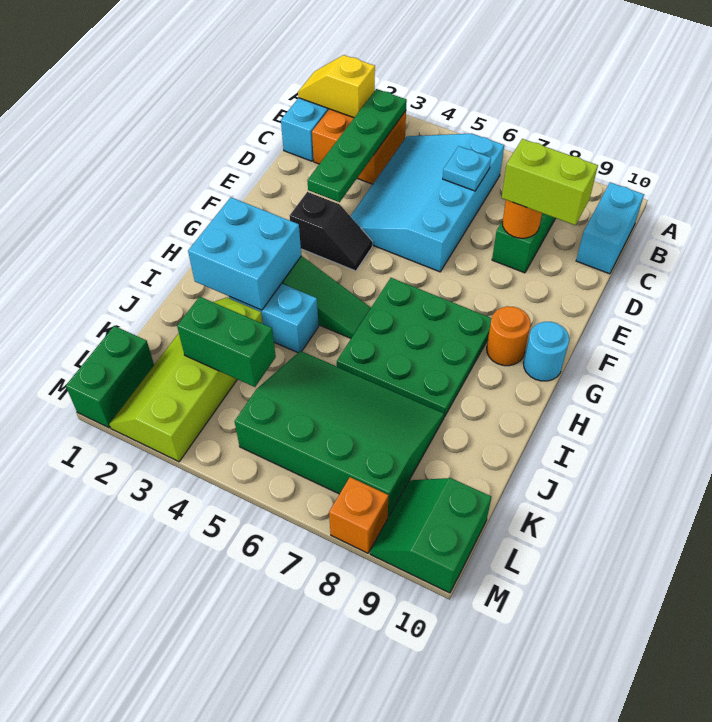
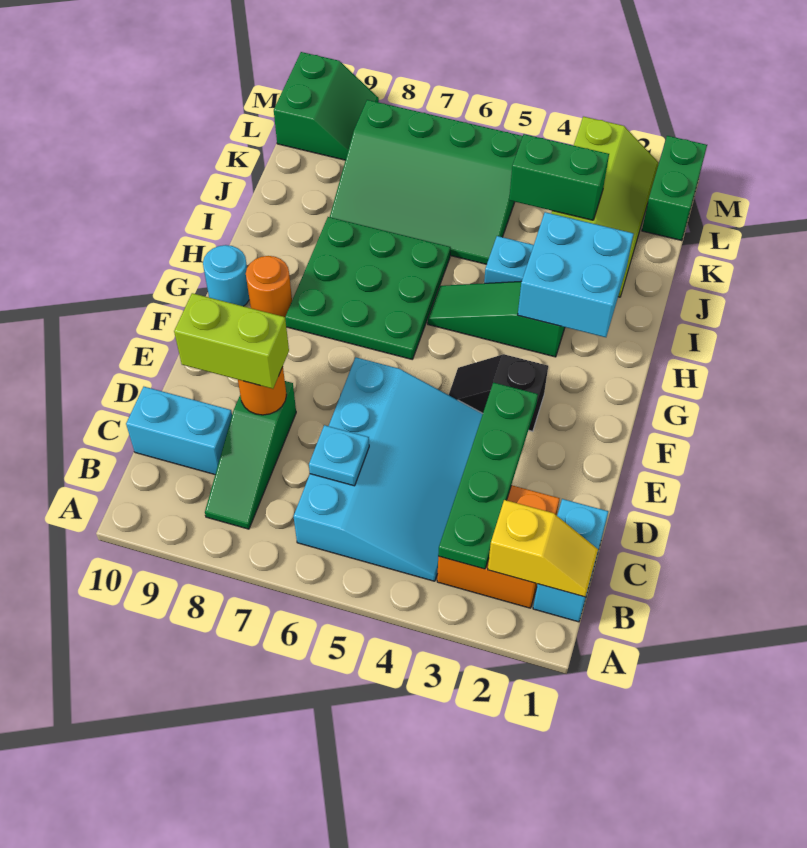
cyan 1x2 brick [576,182,644,274] -> cyan 1x2 brick turned to [126,387,232,474]
orange 1x1 brick [329,477,388,553] -> none

